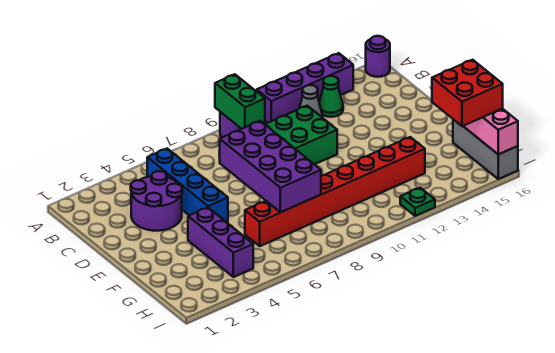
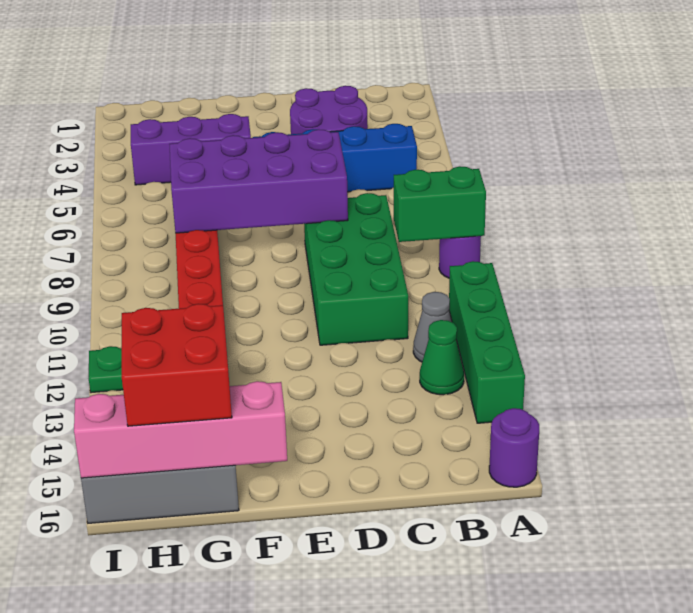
purple 1x4 brick [257,53,353,123] -> green 1x4 brick [449,261,525,423]

